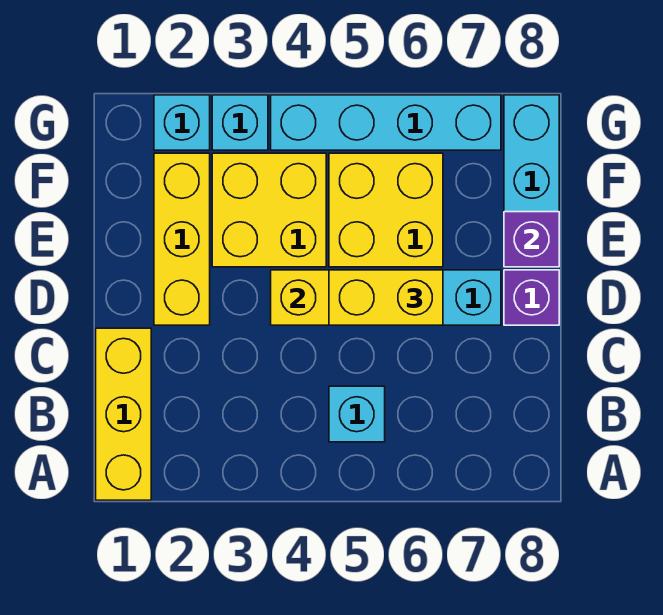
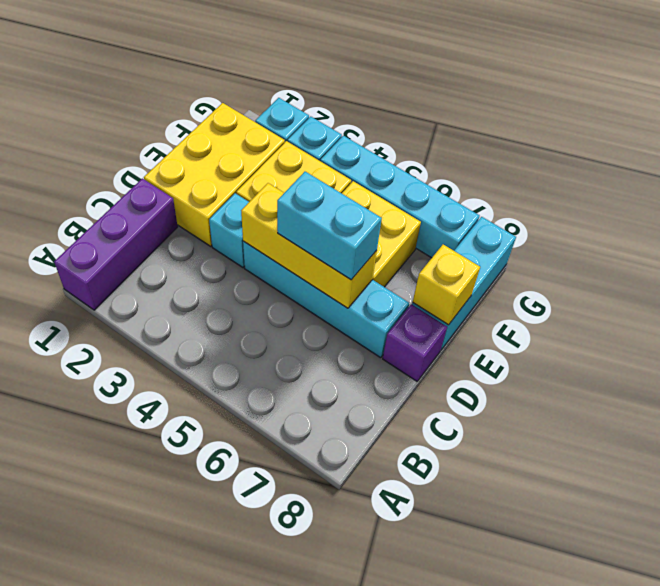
yellow 1x3 brick [96,328,151,500] -> purple 1x3 brick [54,179,178,310]
cyan 1x1 brick [329,386,385,442] -> cyan 1x1 brick moved to [209,193,249,267]
yellow 1x3 brick [154,153,210,325] -> yellow 2x3 brick [144,103,285,246]
yellow 1x2 brick [329,270,443,325] -> cyan 1x2 brick [277,172,382,280]
purple 1x1 brick [504,212,559,267] -> yellow 1x1 brick [413,245,480,325]

